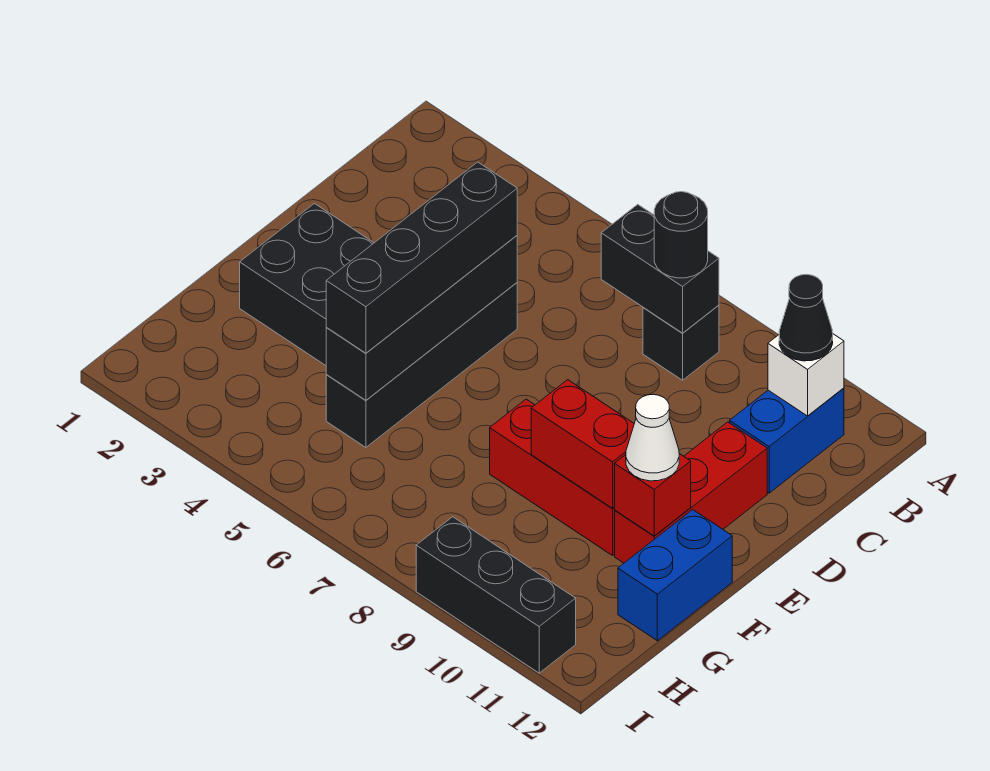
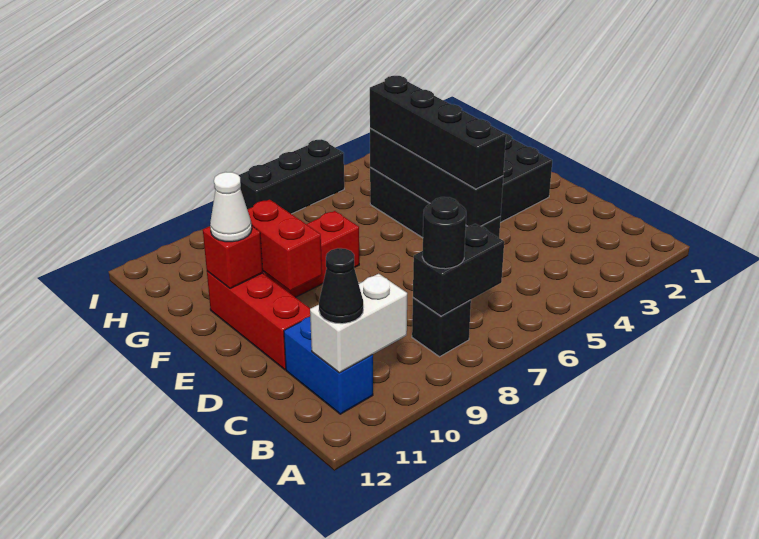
white 1x1 brick [768,334,844,416] -> white 1x2 brick [310,274,407,373]
red 1x2 brick [531,380,634,508] -> red 1x2 brick turned to [247,200,322,291]
blue 1x2 brick [618,510,732,641] -> none
black 1x3 brick [416,517,576,673] -> black 1x3 brick moved to [239,140,344,214]

